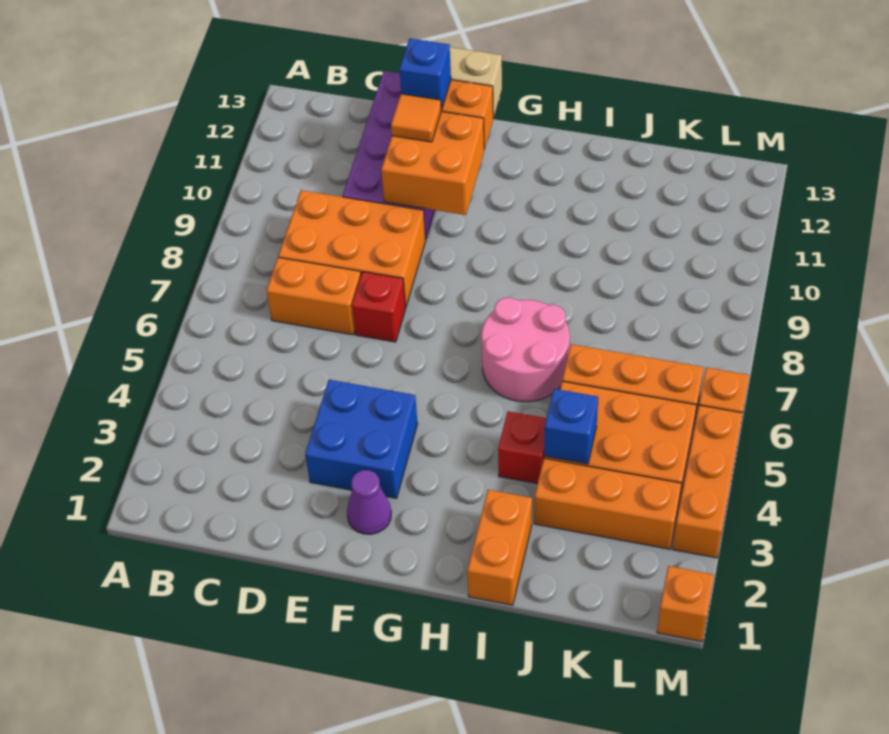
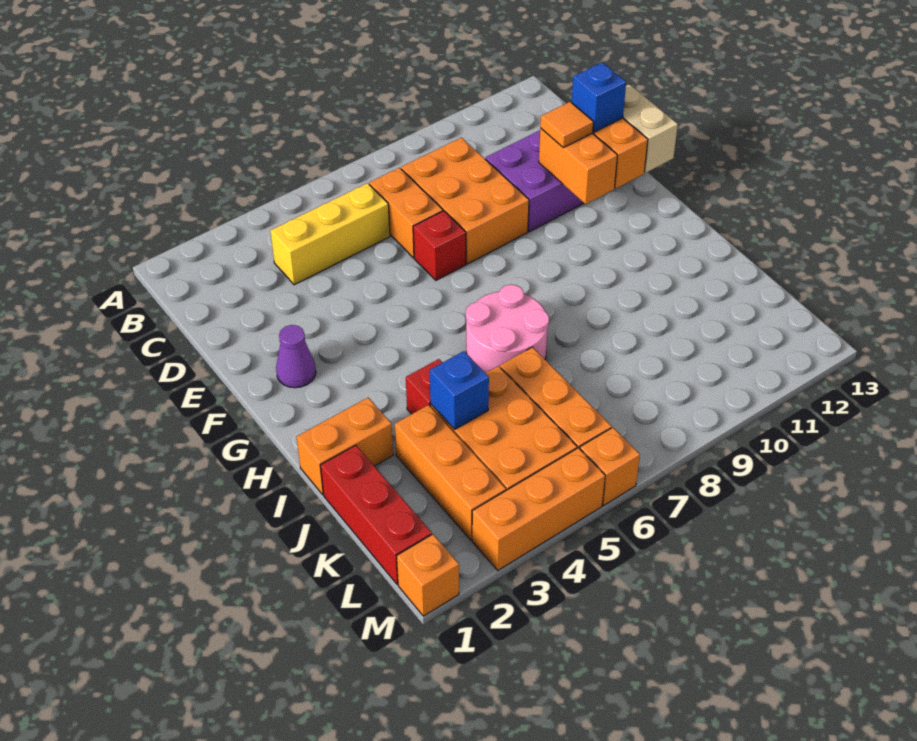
none -> yellow 1x3 brick [270,183,390,285]
blue 2x2 brick [305,380,418,498] -> none
orange 2x2 brick [381,112,484,215] -> orange 1x2 brick [539,128,617,204]
none -> red 1x3 brick [320,445,432,585]

